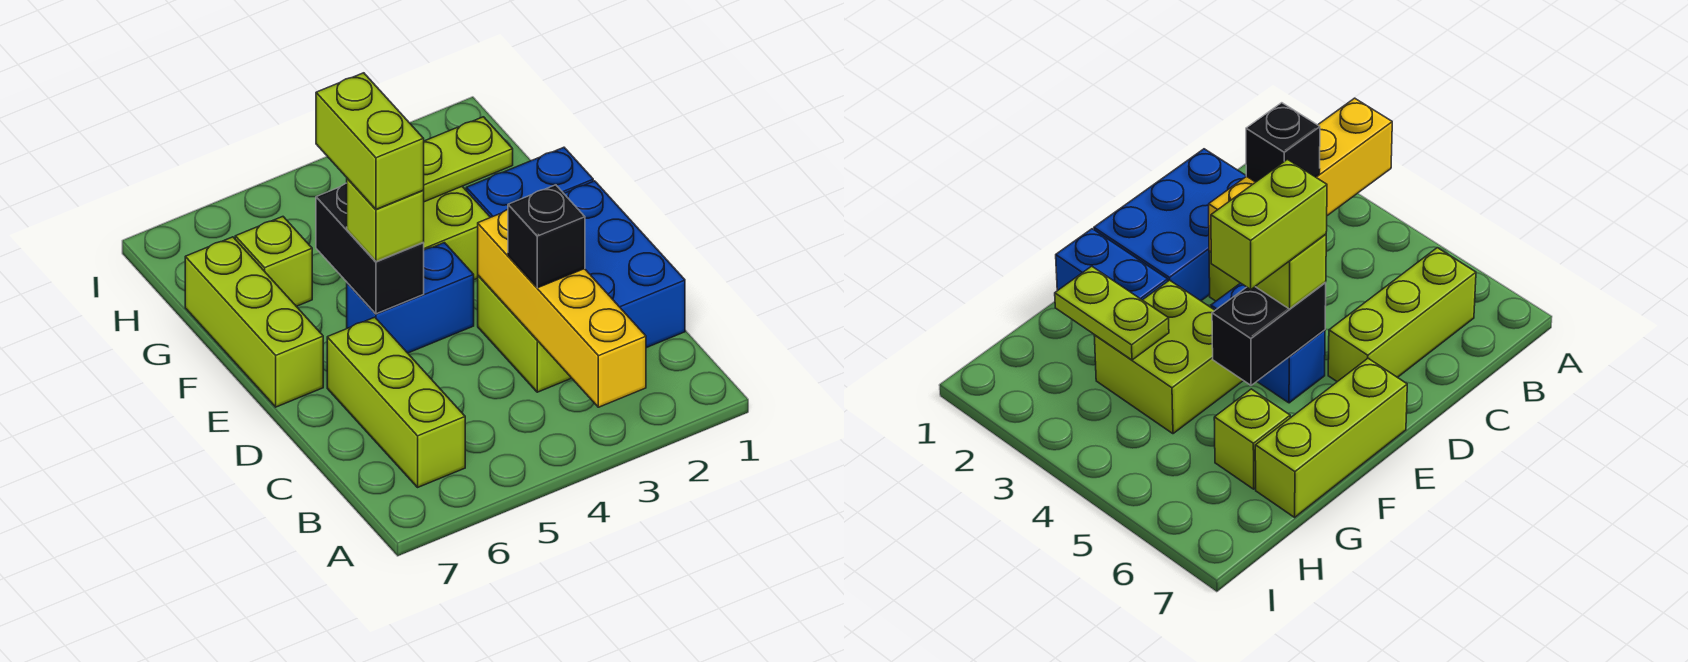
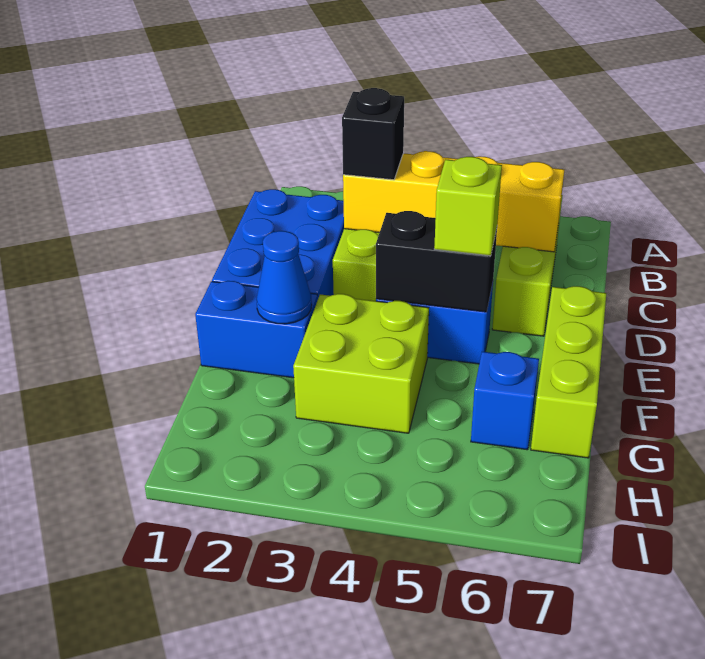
yellow 1x4 brick [478,210,646,407] -> yellow 1x4 brick turned to [343,151,564,252]
black 1x2 brick [316,183,424,314] -> black 1x2 brick turned to [376,211,497,312]
lime 1x2 brick [316,73,424,209] -> none
none -> blue 1x1 cone [257,231,312,324]
lime 1x2 plate [423,117,513,202] -> none
lime 1x1 brick [235,217,312,306] -> blue 1x1 brick [471,352,539,450]

